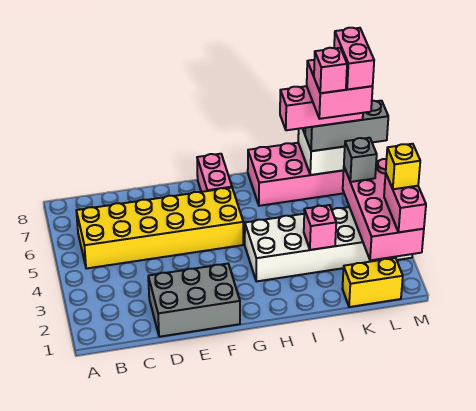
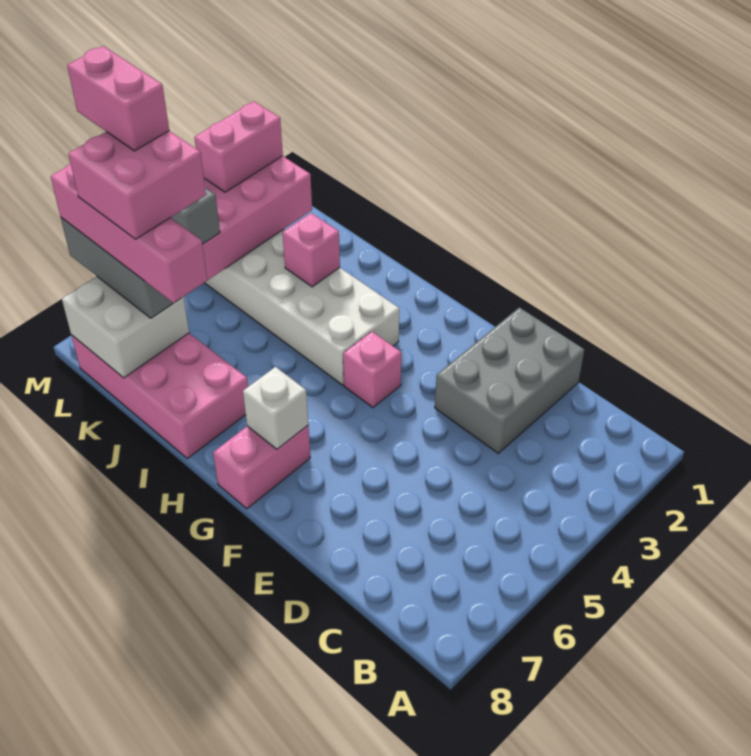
yellow 2x6 brick [76,188,243,269] -> none
grey 2x3 brick [148,264,240,337] -> grey 2x3 brick turned to [435,308,584,453]
none -> white 1x1 brick [243,367,308,449]
pink 1x3 brick [280,86,363,130] -> pink 1x4 brick [51,163,207,303]
yellow 1x2 brick [342,258,403,307] -> none
pink 1x1 brick [314,48,347,93] -> pink 1x1 brick moved to [343,332,401,407]
pink 1x2 brick [334,28,374,90] -> pink 1x2 brick turned to [67,46,169,151]
yellow 1x1 brick [386,144,420,189] -> none

